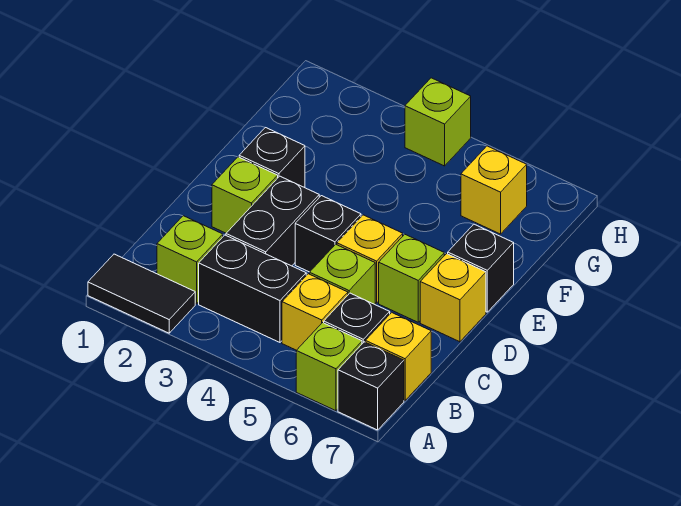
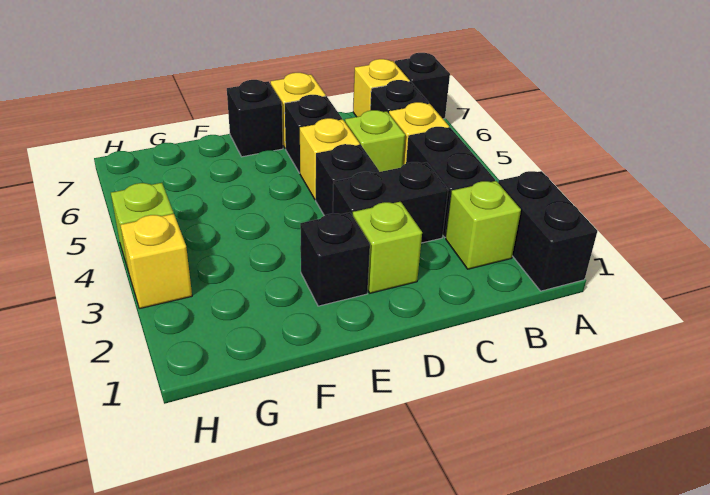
black 1x2 tile [88,254,195,333] -> black 1x2 brick [498,171,597,291]
lime 1x1 brick [296,323,362,411] -> none
lime 1x1 brick [379,234,444,322] -> black 1x1 brick [285,95,342,173]
yellow 1x1 brick [461,146,527,234] -> yellow 1x1 brick moved to [120,214,192,309]

